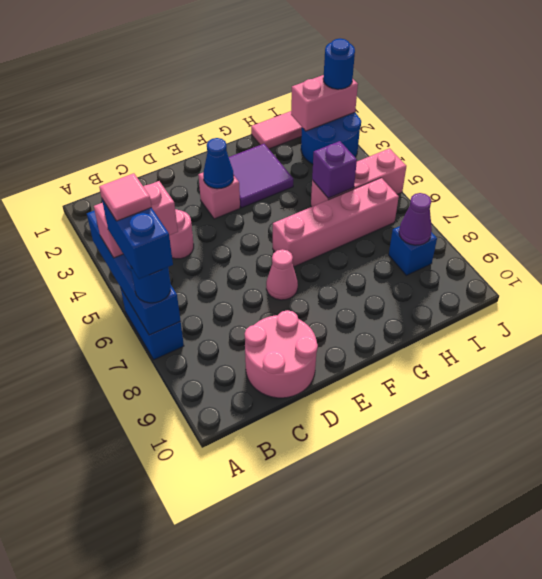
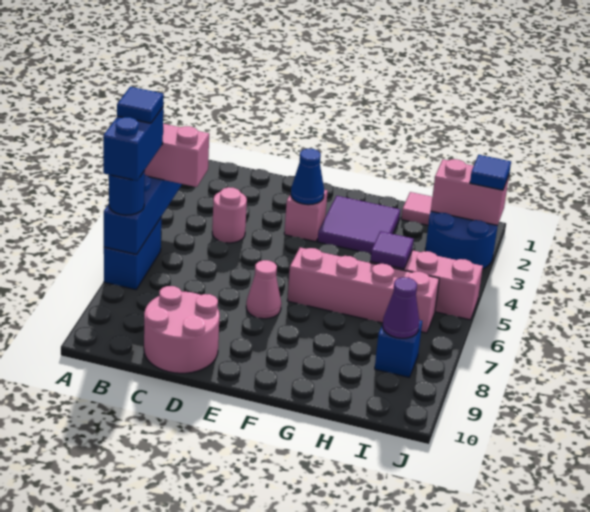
pink 1x1 tile [99,173,151,221] -> blue 1x1 tile [117,87,164,123]
purple 1x1 brick [312,141,357,198] -> purple 1x1 tile [370,231,413,269]
blue 1x1 round brick [323,39,355,89] -> blue 1x1 tile [470,155,511,190]

